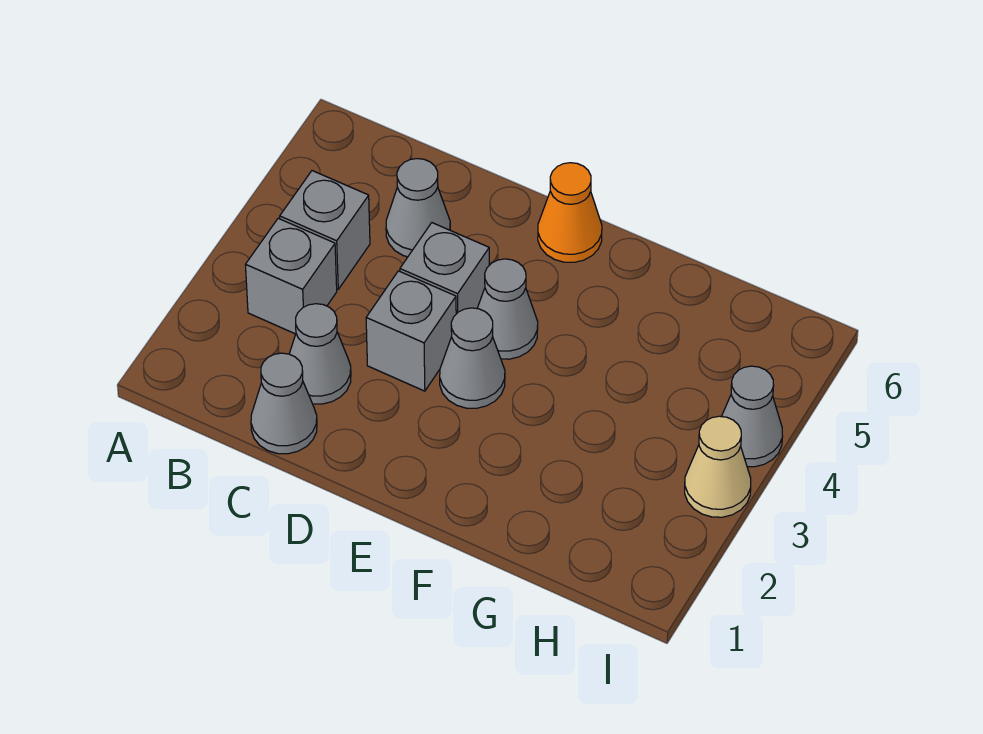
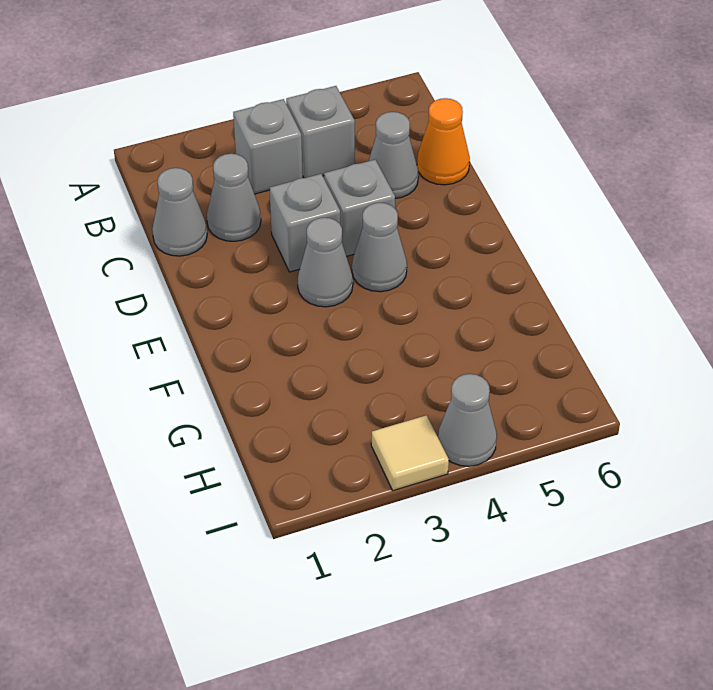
orange 1x1 cone [538,163,602,262] -> orange 1x1 cone moved to [417,98,470,185]
tan 1x1 cone [685,416,751,517] -> tan 1x1 tile [371,415,449,491]

